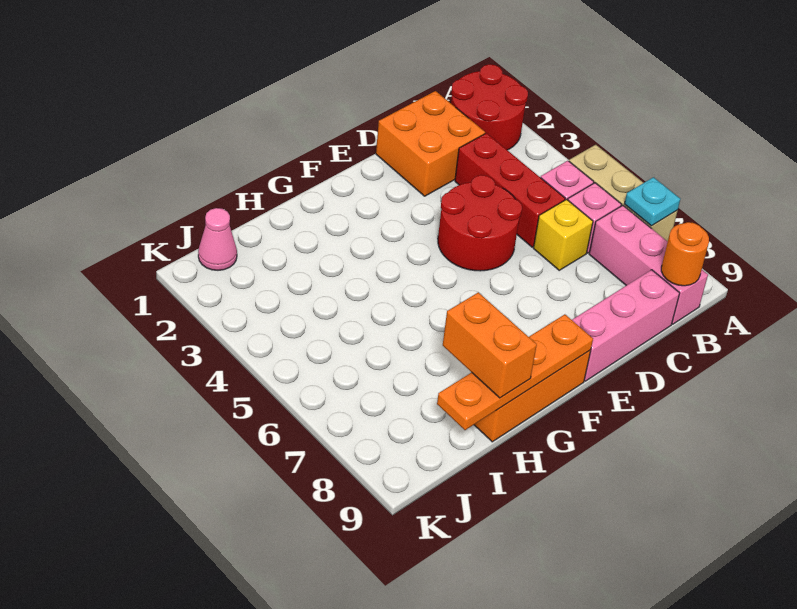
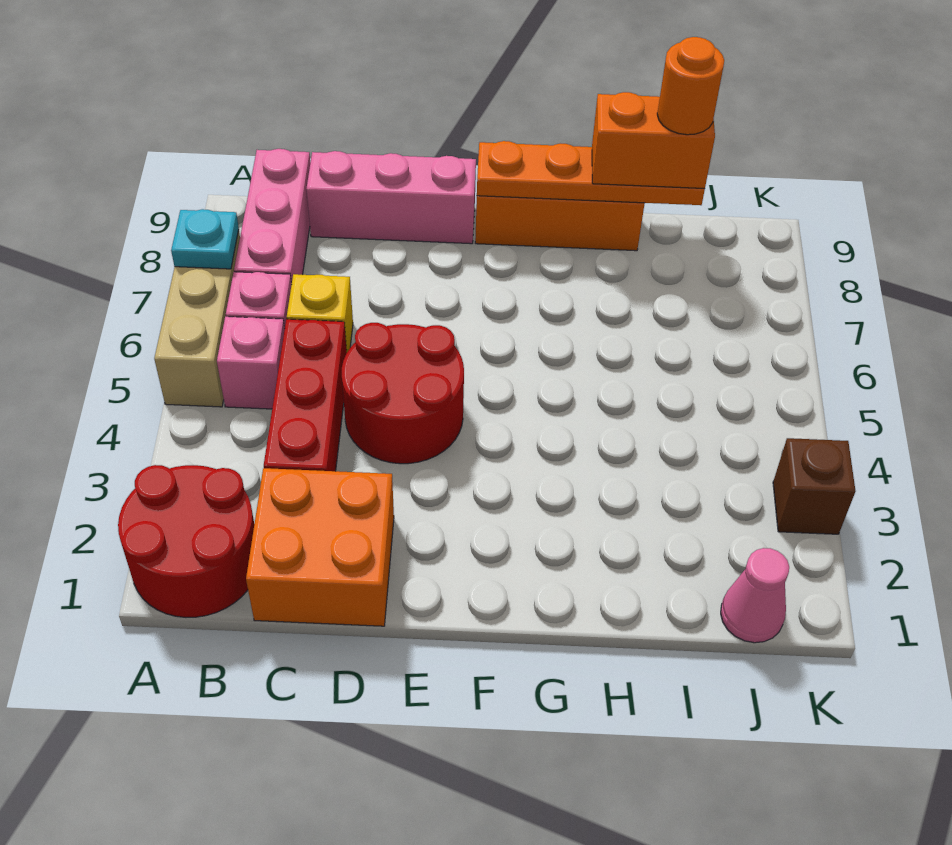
orange 1x1 round brick [661,222,709,286] -> orange 1x1 round brick moved to [657,37,724,135]
orange 1x2 brick [443,292,537,398] -> orange 1x2 brick turned to [592,92,715,189]
none -> brown 1x1 brick [773,438,855,534]

